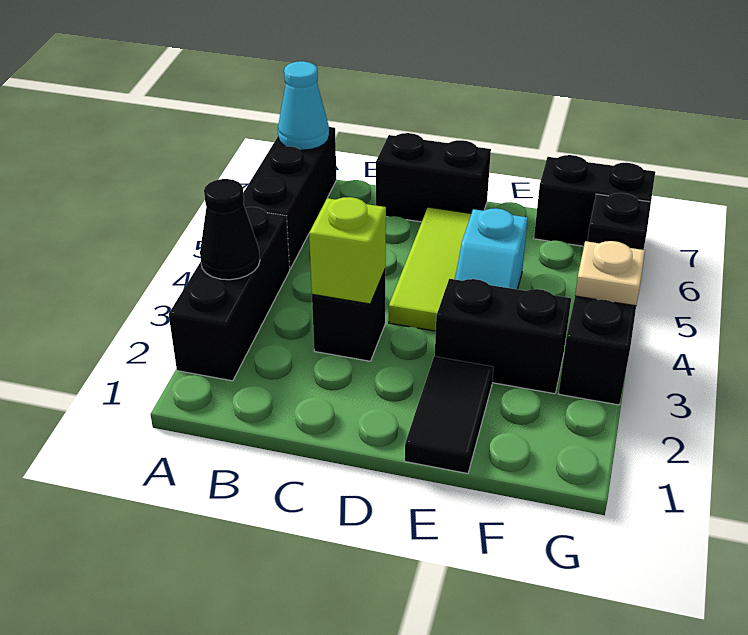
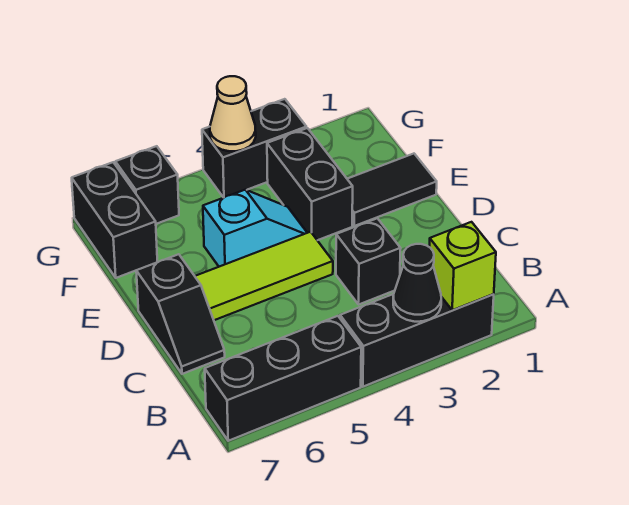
cyan 1x1 cone [278,61,329,150] -> none
lime 1x1 brick [309,197,386,304] -> lime 1x1 brick moved to [429,222,496,310]
black 1x2 brick [376,133,491,222] -> black 1x2 slope [136,254,225,374]
tan 1x1 plate [575,241,645,306] -> tan 1x1 cone [210,76,256,151]

